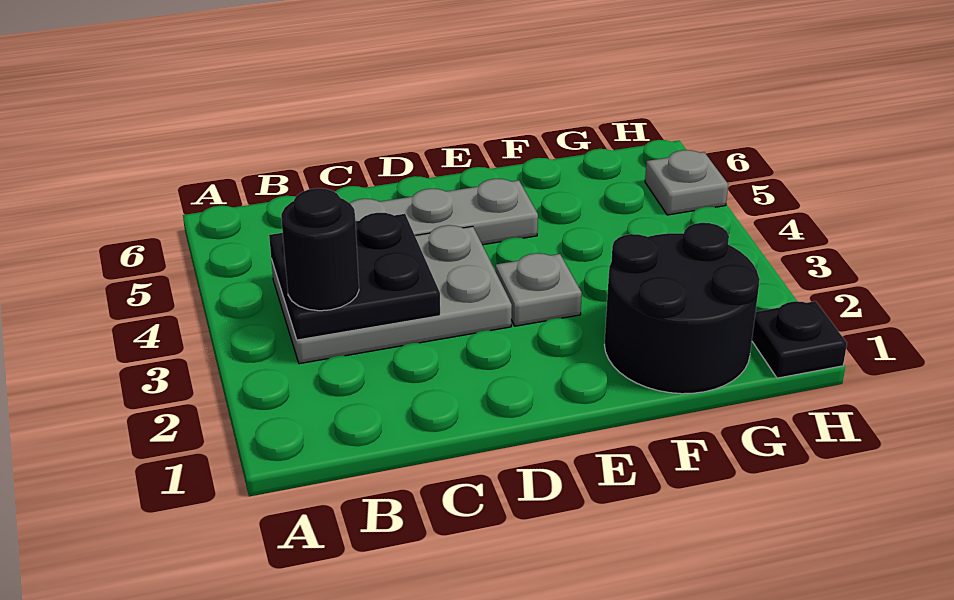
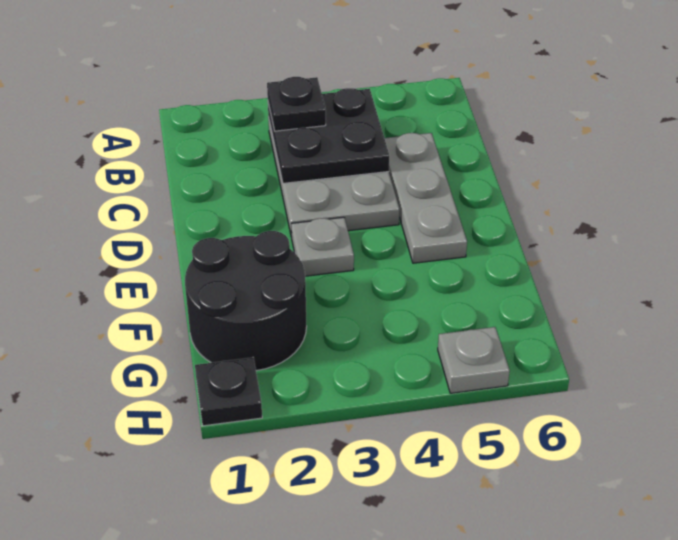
black 1x1 round brick [281,188,359,311] -> black 1x1 plate [267,77,326,131]

